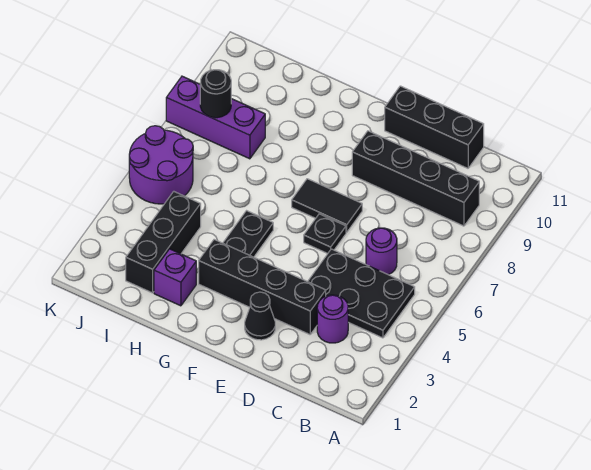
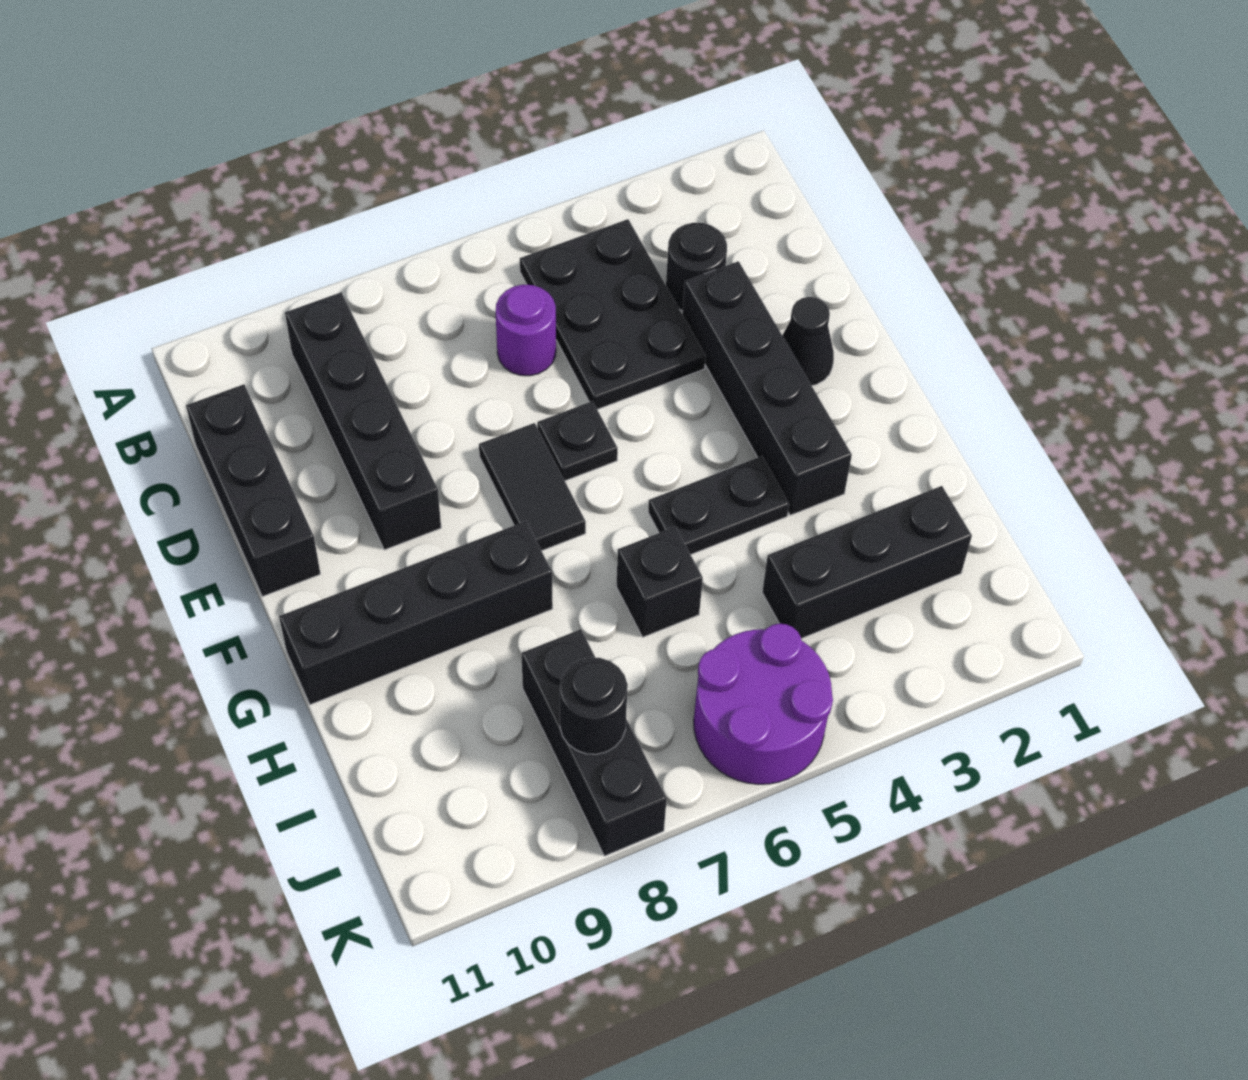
purple 1x1 round brick [317,295,348,343] -> black 1x1 round brick [666,223,727,311]
none -> black 1x4 brick [279,521,553,705]
purple 1x1 brick [154,249,196,306] -> none
none -> black 1x1 brick [616,527,703,637]
purple 1x3 brick [166,76,265,159] -> black 1x3 brick [521,629,667,856]

